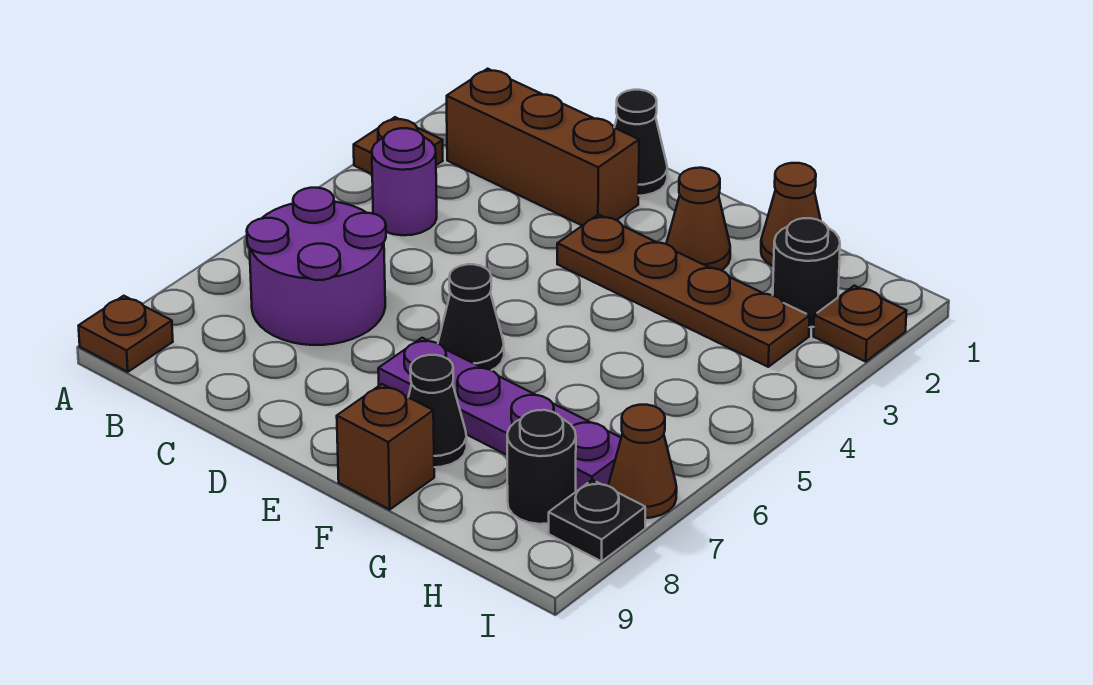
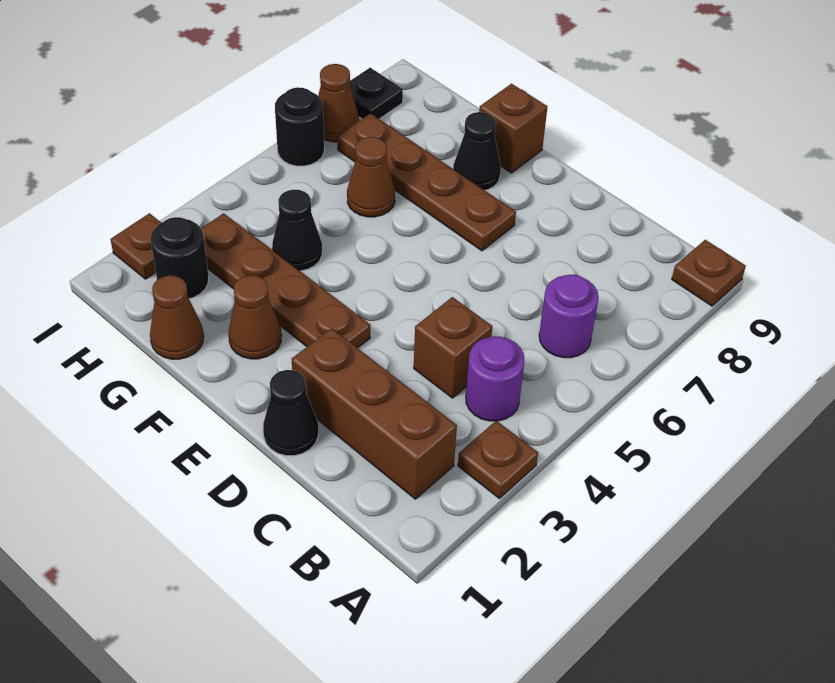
purple 2x2 round brick [247,188,386,345] -> purple 1x1 round brick [539,275,599,358]
none -> brown 1x1 brick [414,297,492,398]
black 1x1 cone [438,264,504,370] -> black 1x1 cone moved to [272,190,322,271]
purple 1x4 plate [378,338,621,491] -> brown 1x4 plate [337,113,516,251]
none -> brown 1x1 cone [347,137,395,217]
black 1x1 round brick [507,410,576,524] -> black 1x1 round brick moved to [275,87,324,166]

